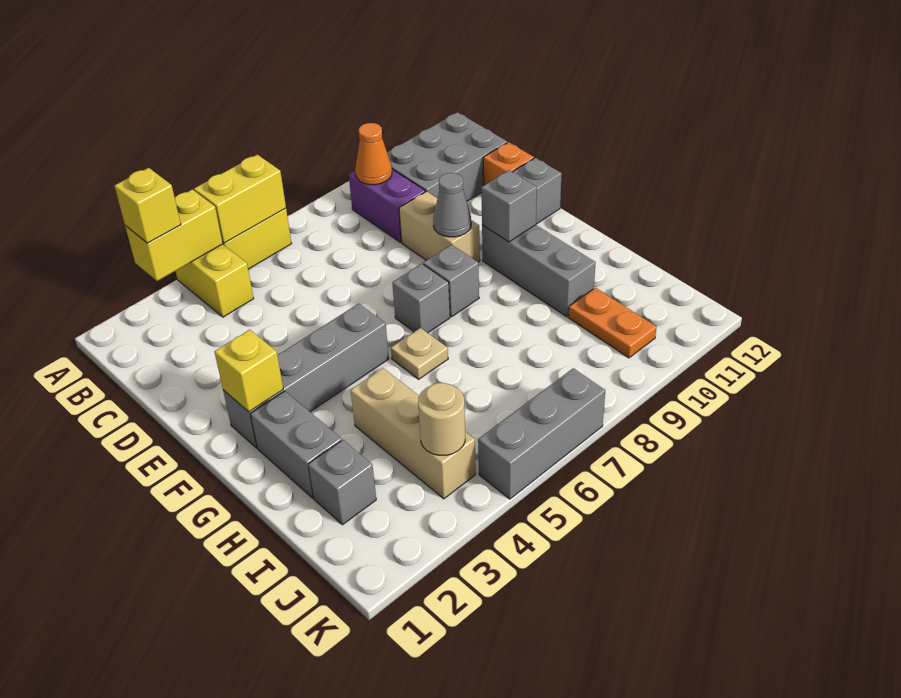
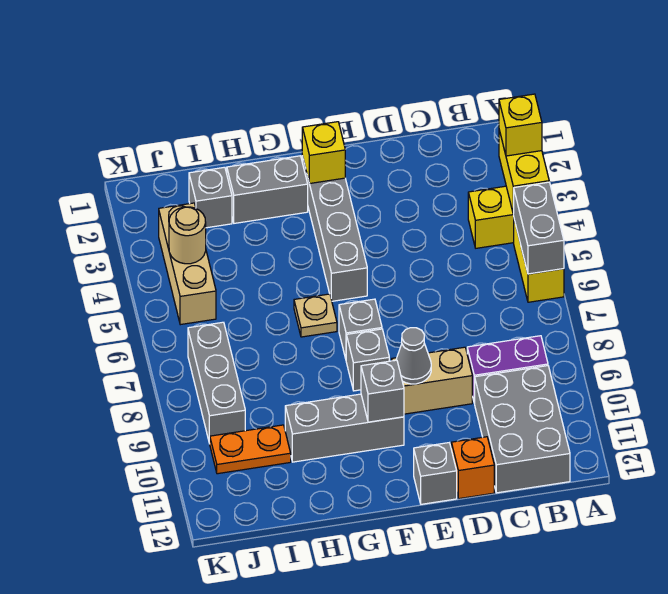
yellow 1x2 brick [194,155,286,243] -> grey 1x2 brick [514,182,564,274]
orange 1x1 cone [355,123,392,185] -> none
tan 1x3 brick [351,368,476,499] -> tan 1x3 brick turned to [159,203,216,325]
grey 1x3 brick [478,368,605,499] -> grey 1x3 brick moved to [188,322,245,444]

